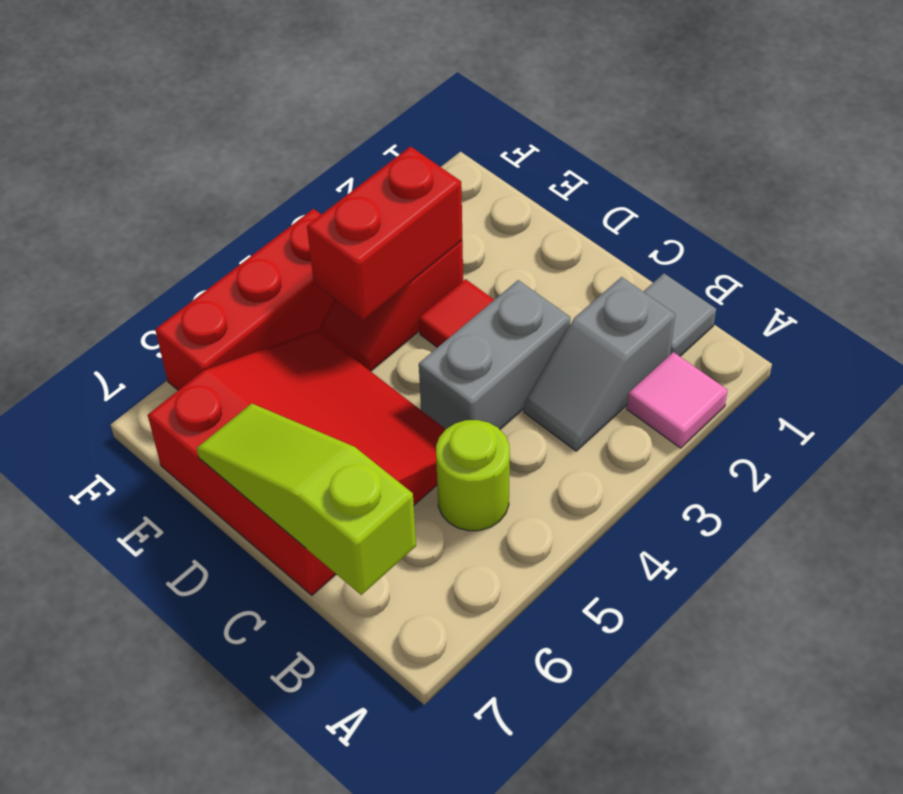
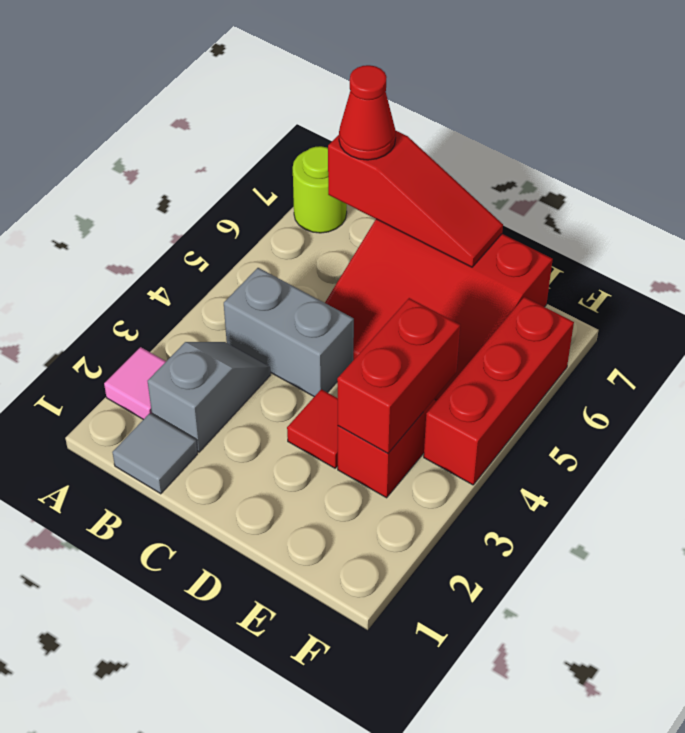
lime 1x1 round brick [436,420,510,531] -> lime 1x1 round brick moved to [293,146,347,233]
lime 1x3 slope [197,403,416,595] -> red 1x3 slope [328,131,503,267]
none -> red 1x1 cone [339,65,396,160]
grey 1x2 brick [419,280,570,429] -> grey 1x2 brick turned to [224,268,354,397]

